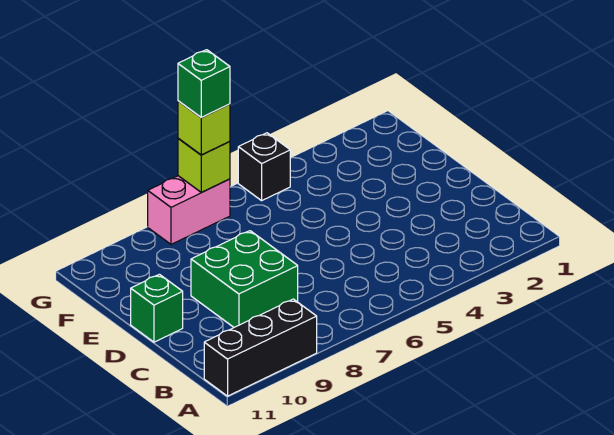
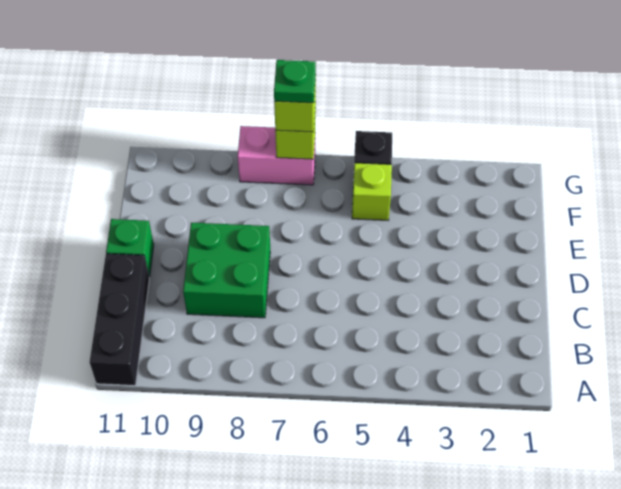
black 1x3 brick [204,299,317,396] -> black 1x3 brick turned to [90,254,149,386]
none -> lime 1x1 brick [352,163,392,220]
green 1x1 brick [178,50,230,117] -> green 1x1 plate [274,60,316,103]

